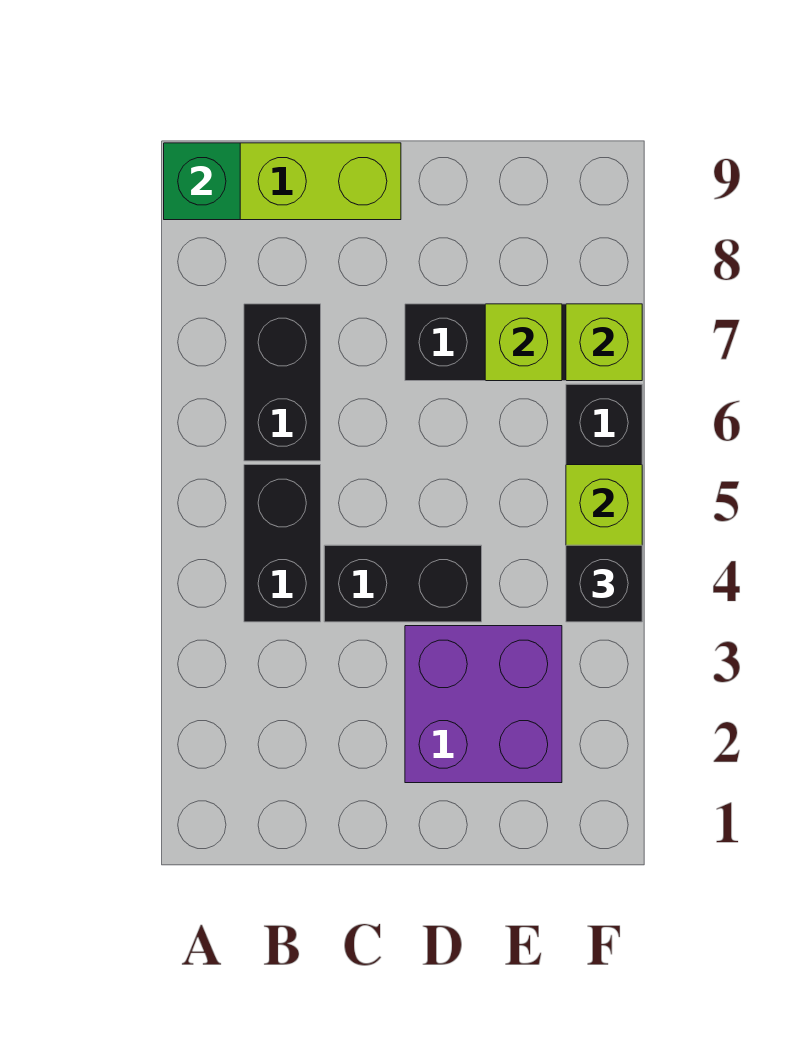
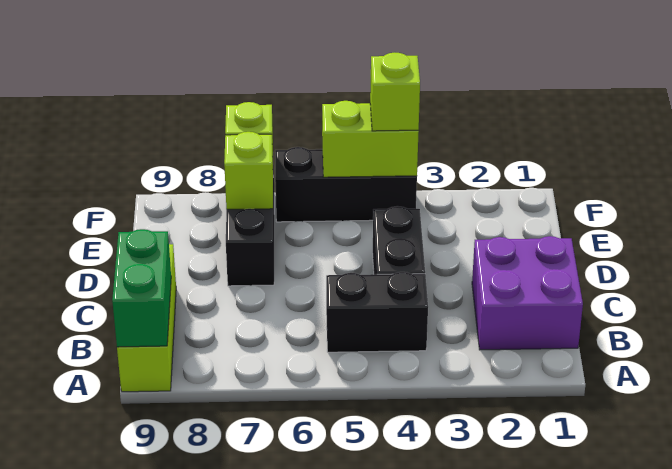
green 1x1 brick [164,143,240,220] -> green 1x2 brick [112,229,171,347]
black 1x2 brick [244,304,321,461] -> none
purple 2x2 brick [405,626,562,783] -> purple 2x2 brick moved to [472,236,583,350]
black 1x1 brick [566,545,642,622] -> lime 1x1 brick [370,53,420,131]

